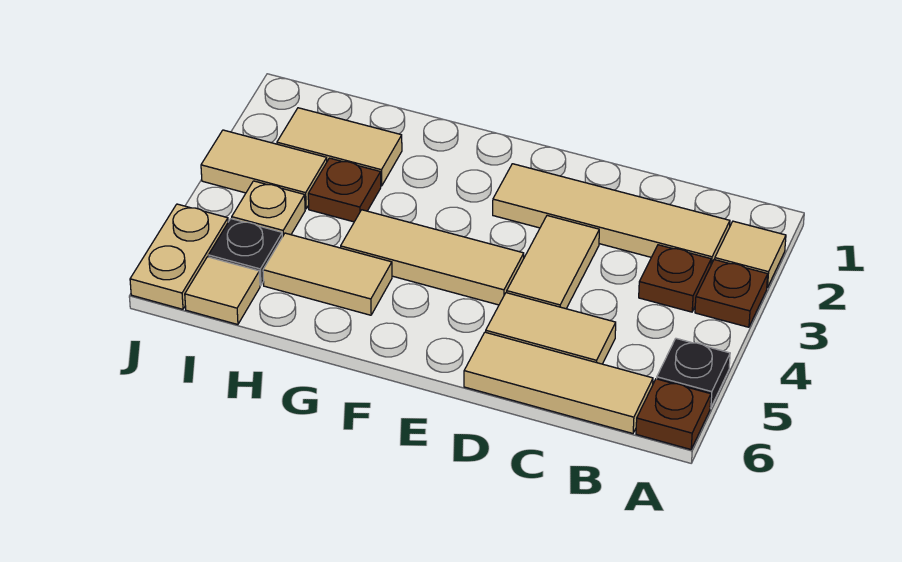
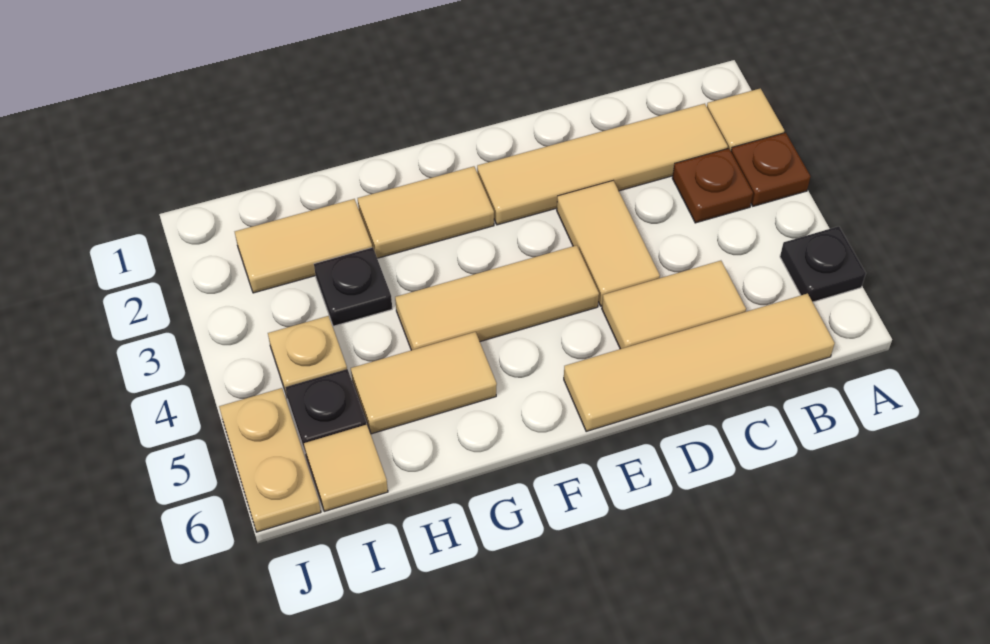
brown 1x1 plate [636,379,711,449] -> none
tan 1x3 tile [464,332,653,433] -> tan 1x4 tile [564,293,835,432]
brown 1x1 plate [308,158,381,222] -> black 1x1 plate [314,247,392,326]
tan 1x2 tile [201,130,327,209] -> tan 1x2 tile moved to [358,166,494,258]

